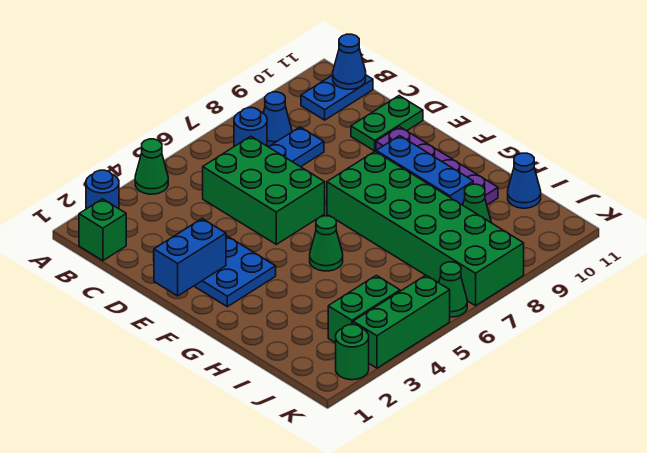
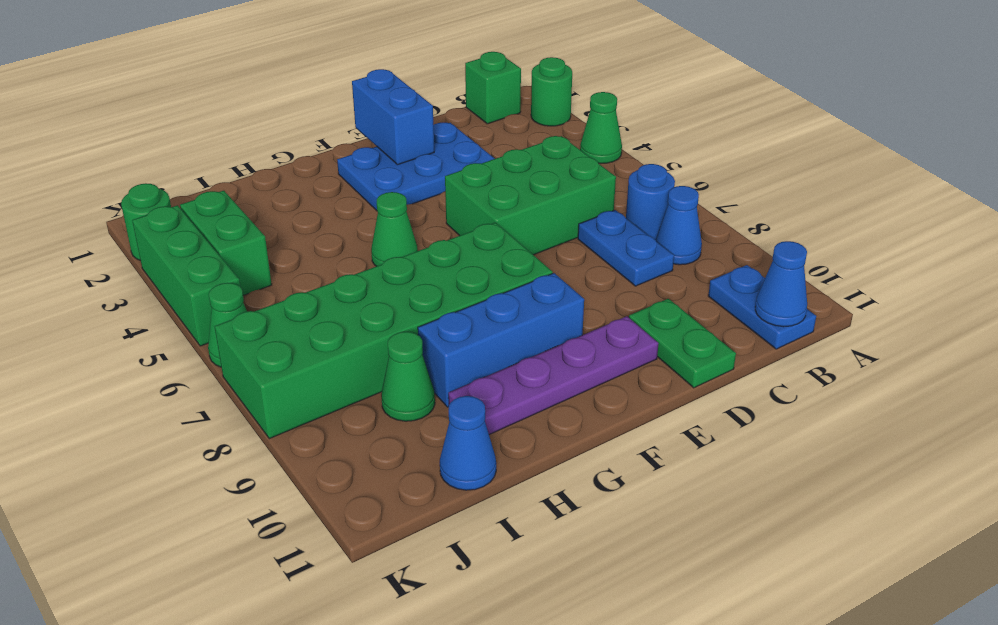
blue 1x1 round brick [86,170,119,209] -> green 1x1 round brick [531,57,572,126]

